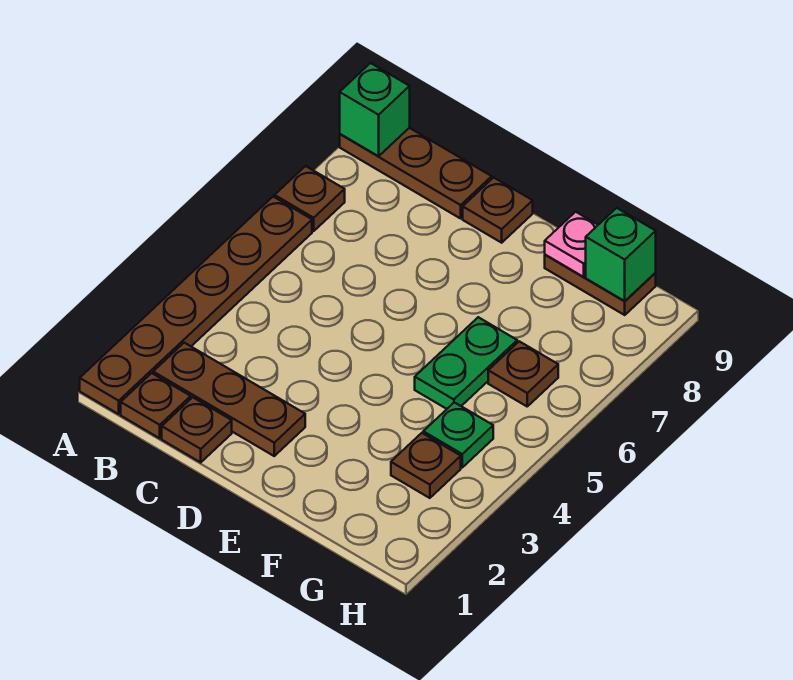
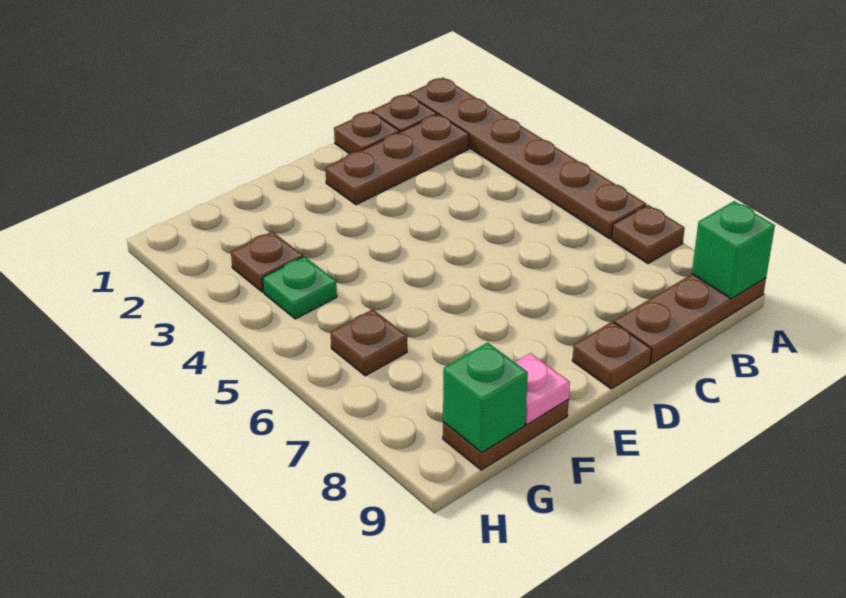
green 1x2 plate [415,317,517,409] -> none

